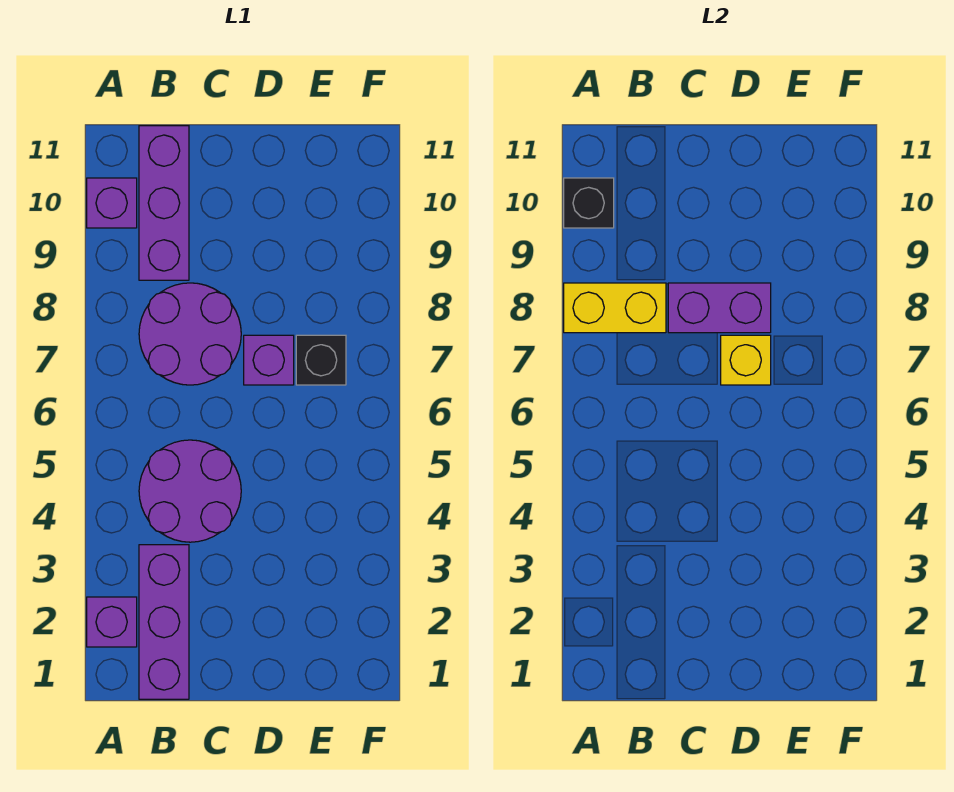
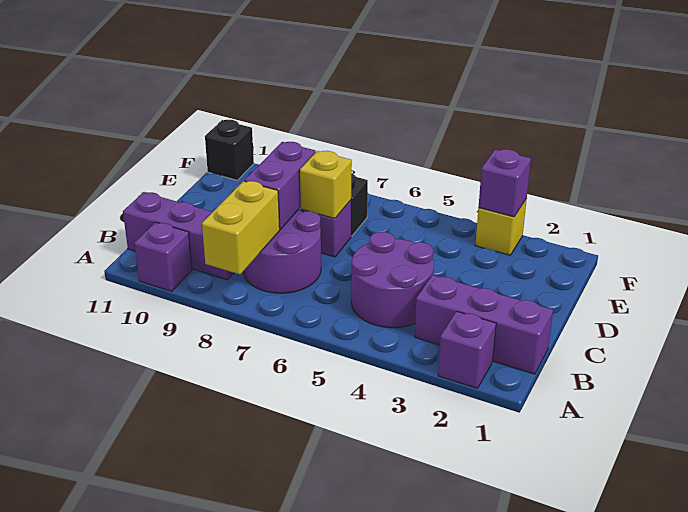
black 1x1 brick [564,178,614,228] -> black 1x1 brick moved to [205,120,254,180]
none -> yellow 1x1 brick [475,199,527,255]
none -> purple 1x1 brick [478,149,531,217]

